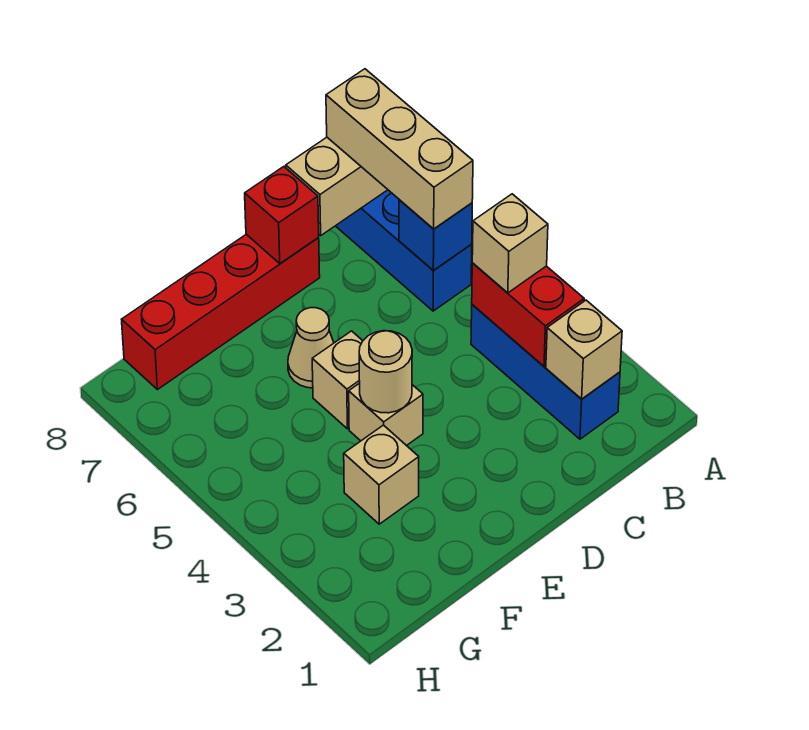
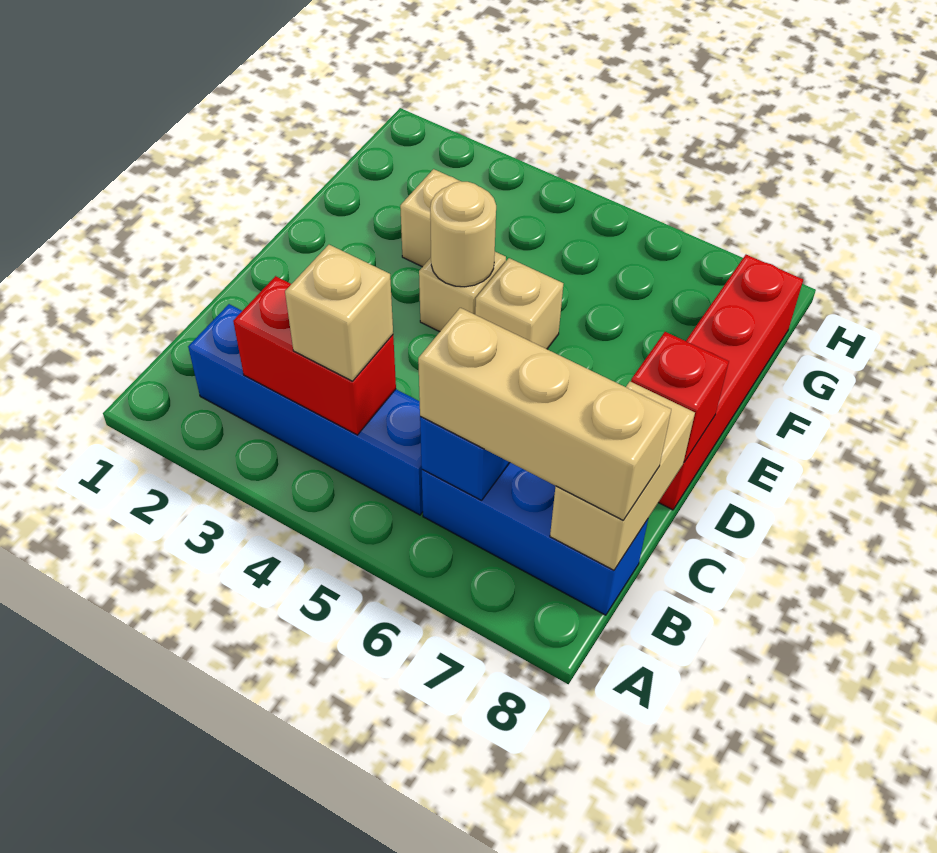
blue 1x3 brick [471,305,620,439] -> blue 1x4 brick [188,304,423,515]
tan 1x1 brick [546,300,622,399] -> none
tan 1x1 cone [288,308,334,388] -> none

